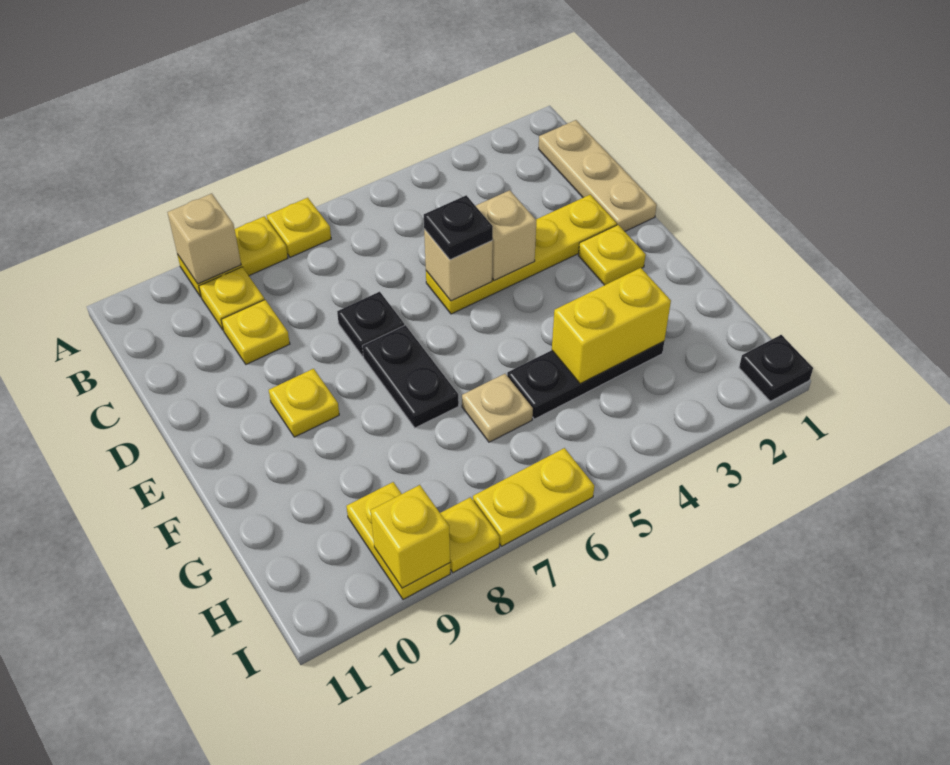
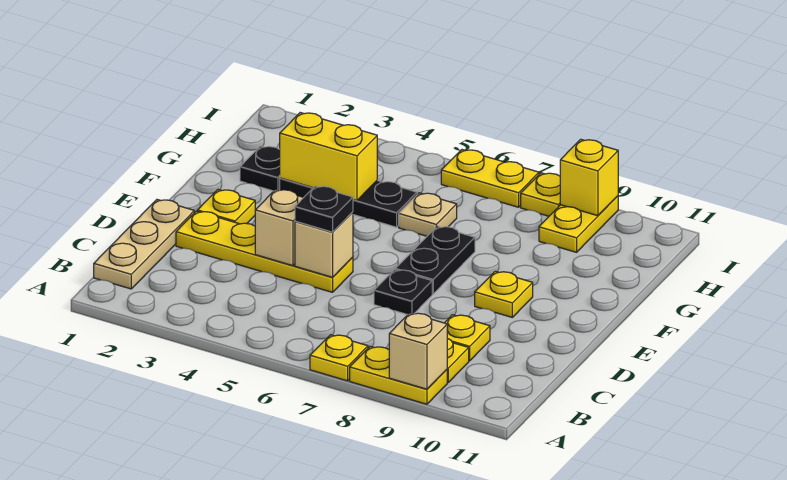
black 1x1 plate [739,335,813,401] -> black 1x1 plate moved to [240,146,280,191]

